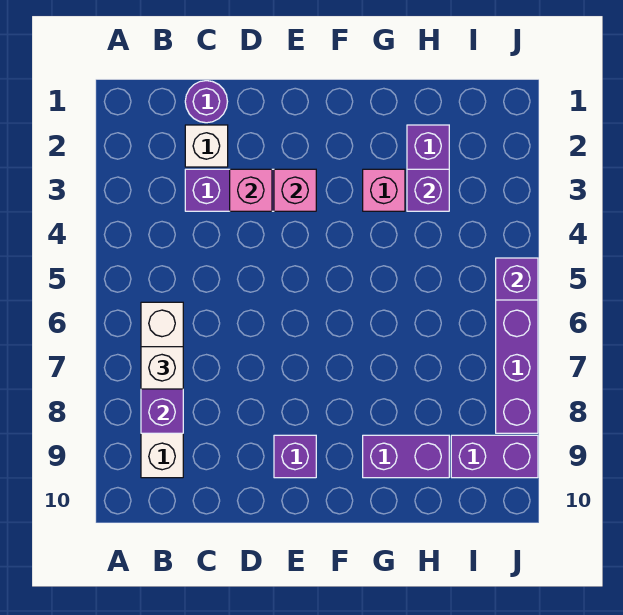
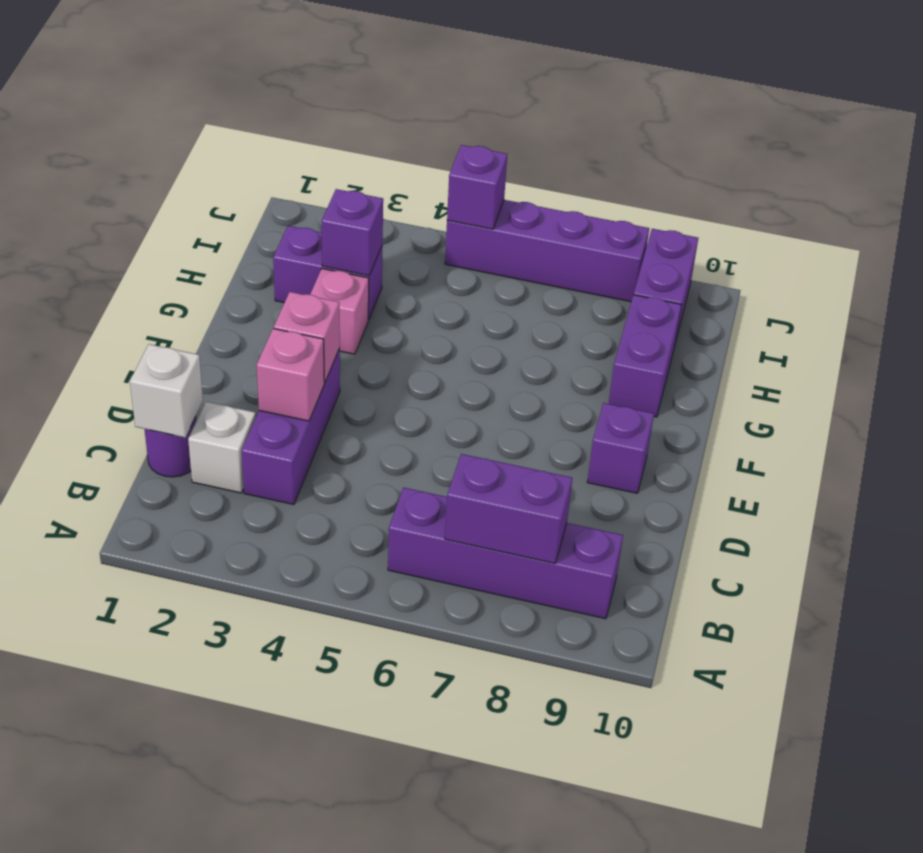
white 1x4 brick [141,302,183,478] -> purple 1x4 brick [388,488,623,619]
white 1x1 brick [141,347,183,389] -> white 1x1 brick moved to [130,344,203,438]

